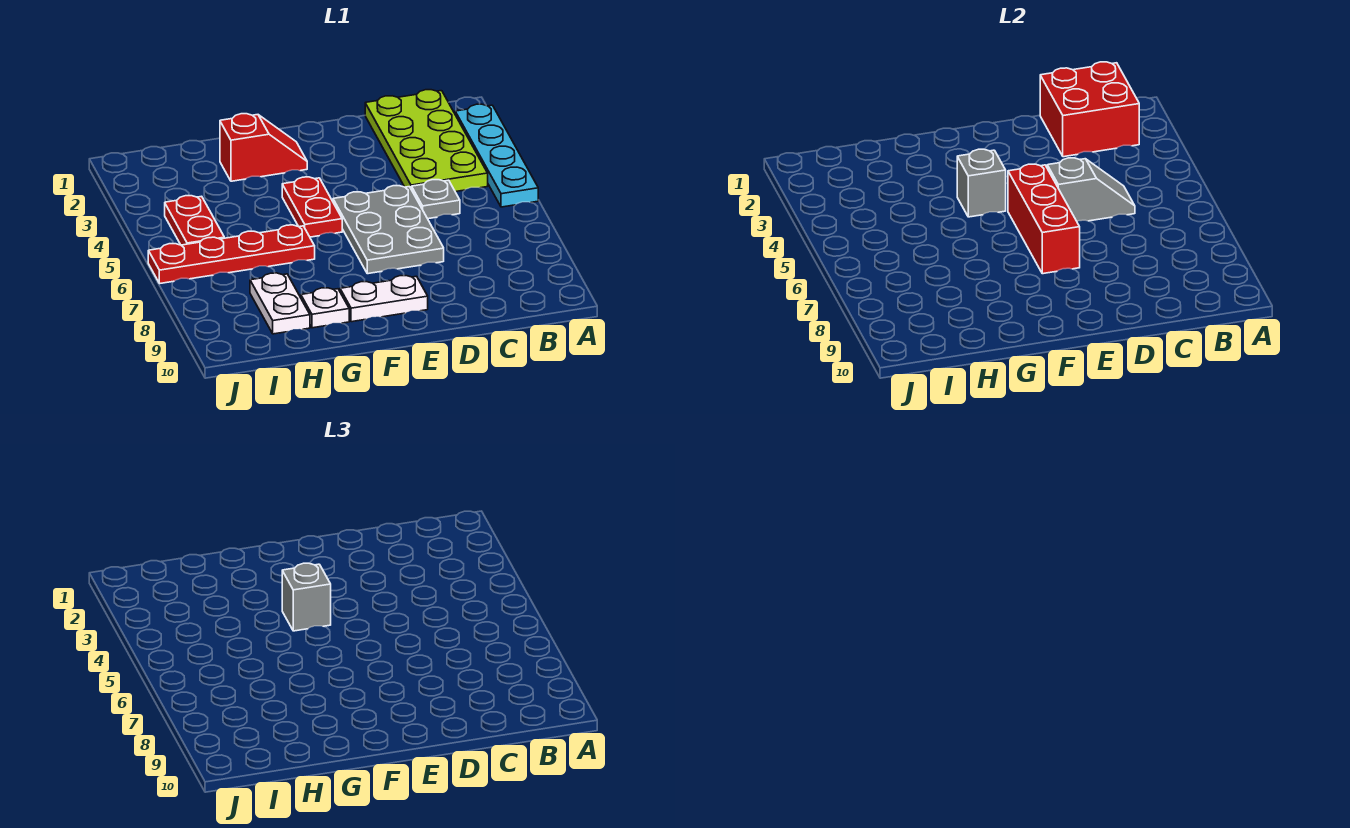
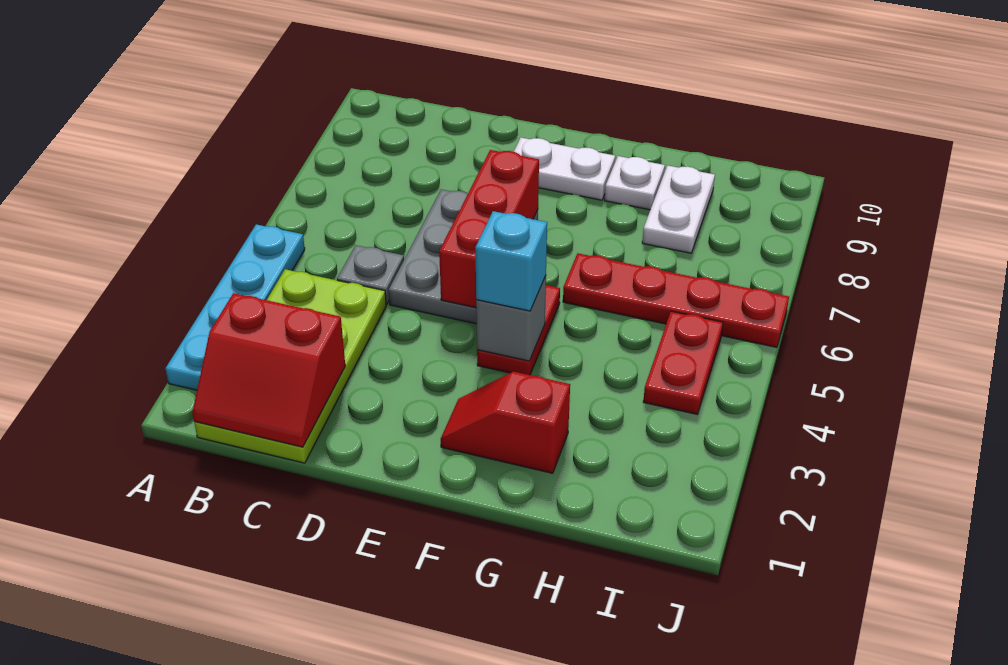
red 2x2 brick [1040,62,1139,157] -> red 2x2 slope [192,293,345,447]
grey 1x2 slope [1047,158,1135,221] -> none
grey 1x1 brick [282,563,331,631] -> cyan 1x1 brick [475,211,547,311]

